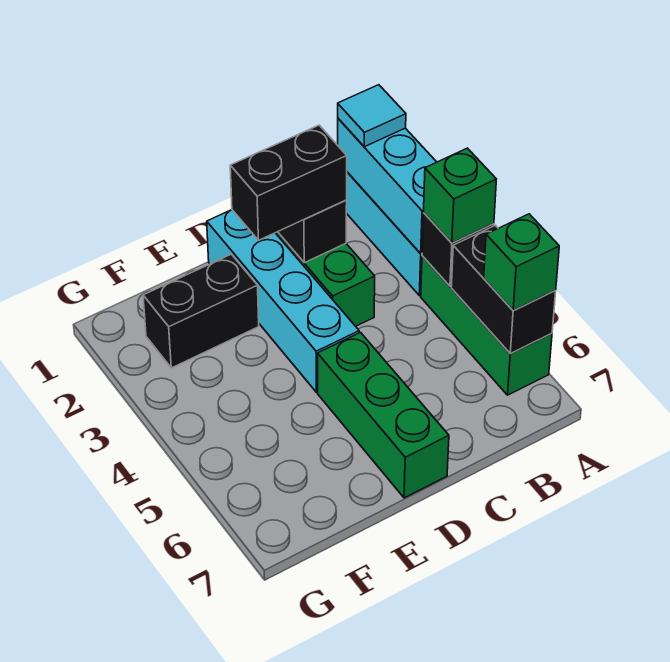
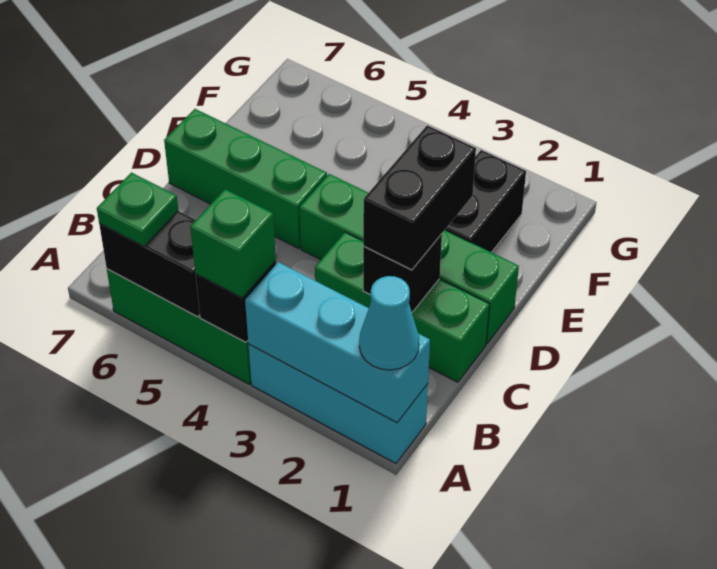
cyan 1x1 tile [338,85,406,147] -> cyan 1x1 cone [359,276,419,370]
green 1x1 brick [484,214,559,311] -> green 1x1 plate [97,173,178,246]
cyan 1x4 brick [207,210,359,392] -> green 1x4 brick [299,174,519,343]

